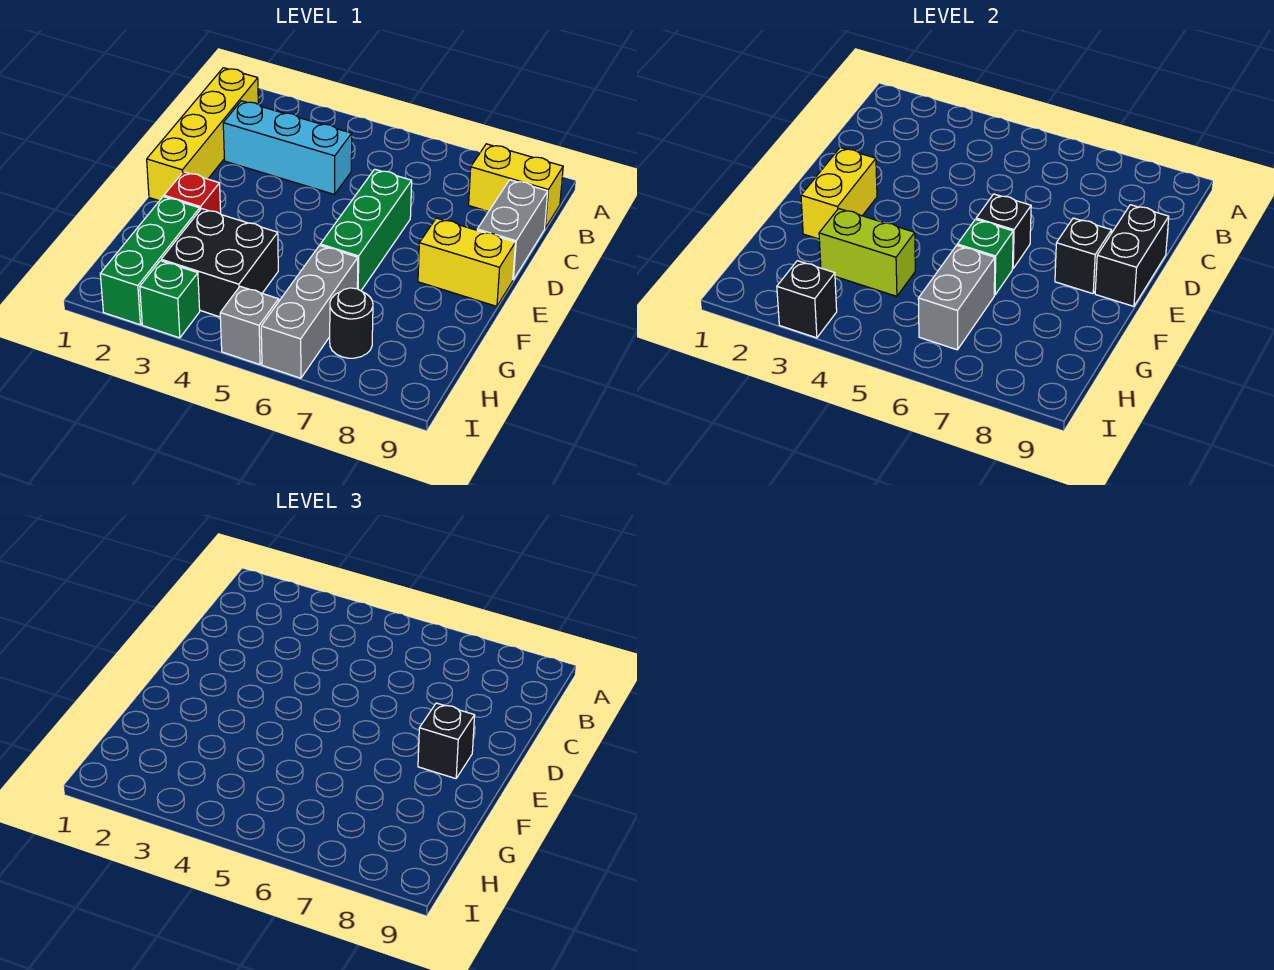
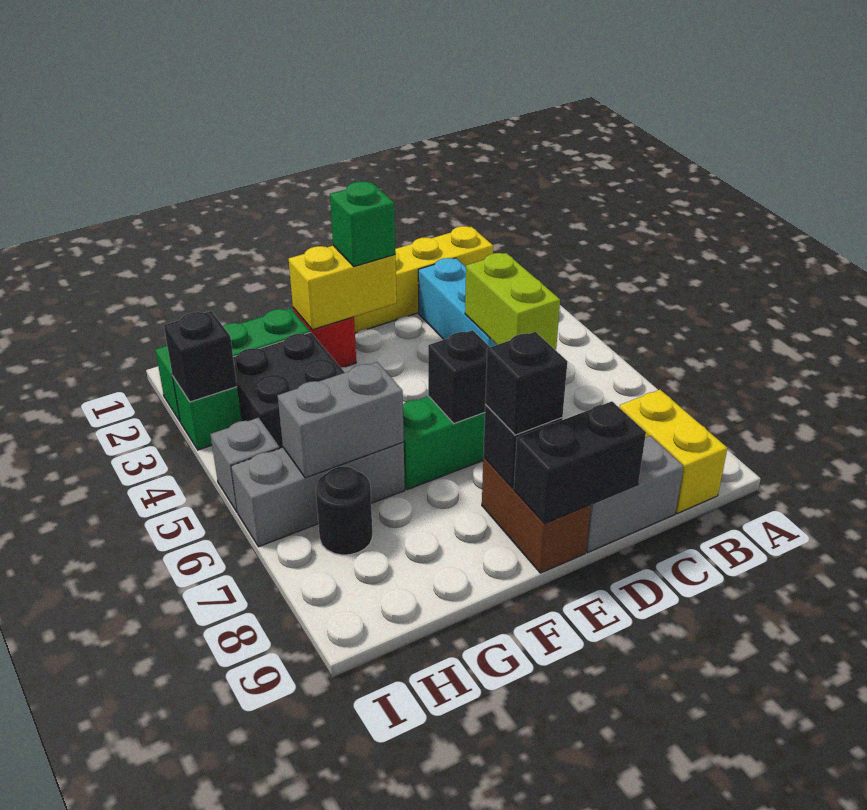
yellow 1x2 brick [418,218,515,306] -> brown 1x2 brick [482,457,591,573]
green 1x1 brick [957,219,1013,295] -> green 1x1 brick moved to [330,181,396,266]
lime 1x2 brick [819,209,915,296] -> lime 1x2 brick moved to [465,253,560,349]

